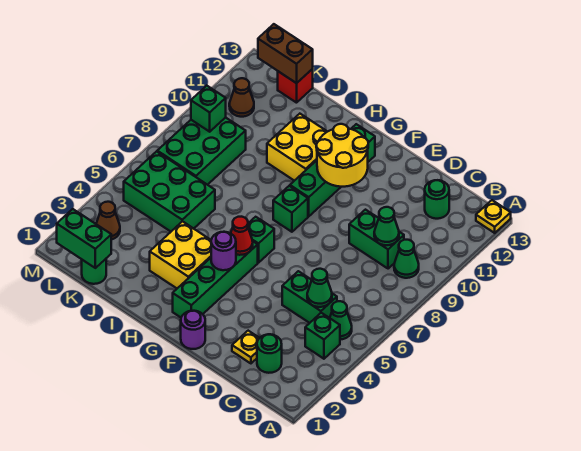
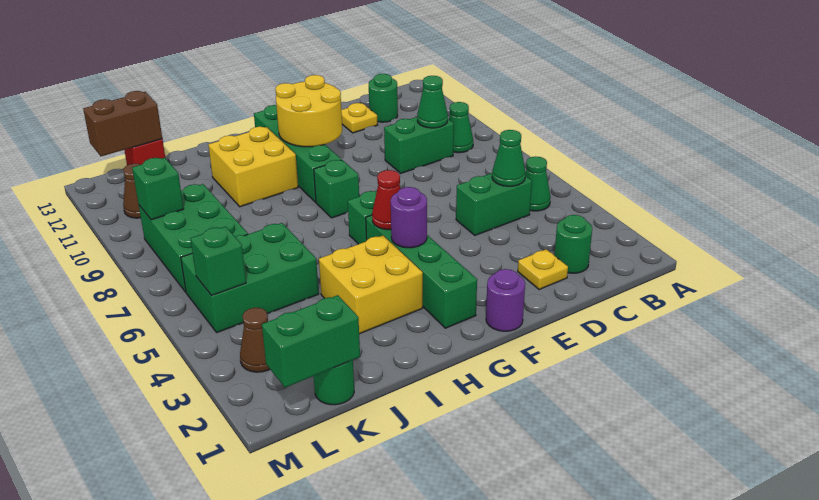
yellow 1x1 plate [476,200,511,233] -> yellow 1x1 plate moved to [341,103,377,133]
green 1x1 brick [305,313,340,359] -> green 1x1 brick moved to [191,226,246,296]

